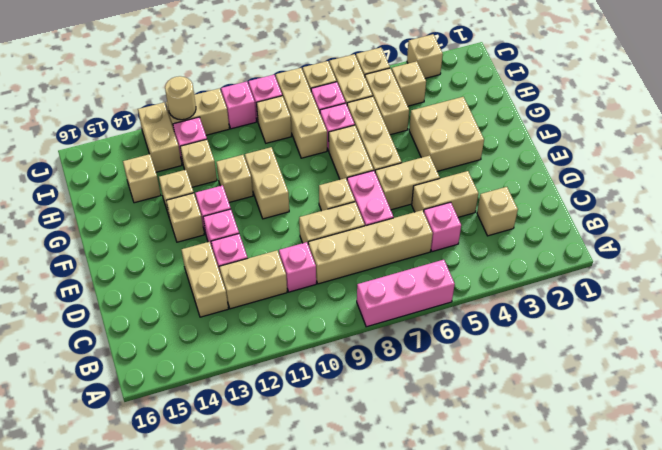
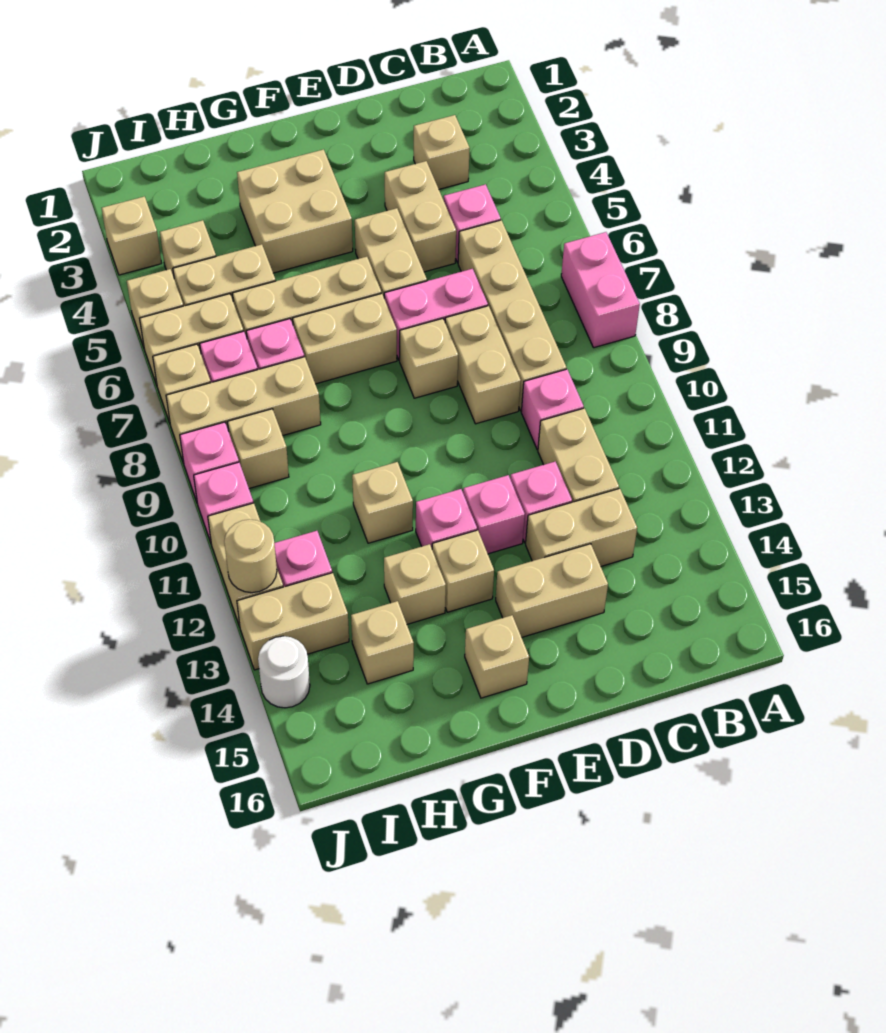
pink 1x3 brick [357,260,455,327] -> pink 1x2 brick [561,232,640,348]
tan 1x2 brick [245,147,289,219] -> tan 1x2 brick moved to [496,544,608,637]
tan 1x1 brick [180,139,217,187] -> tan 1x1 brick moved to [465,615,529,698]
none -> white 1x1 round brick [258,636,310,708]

